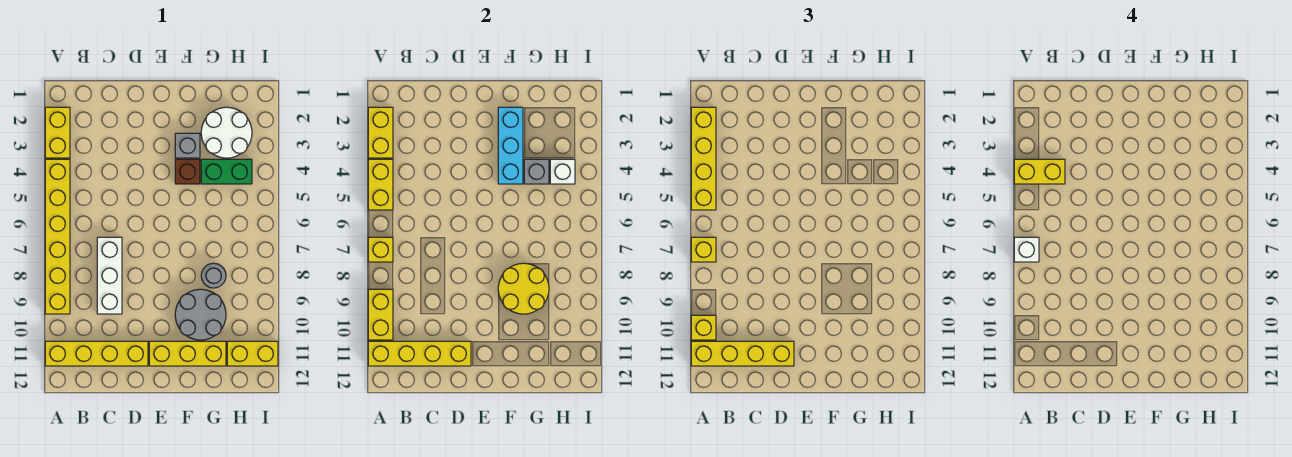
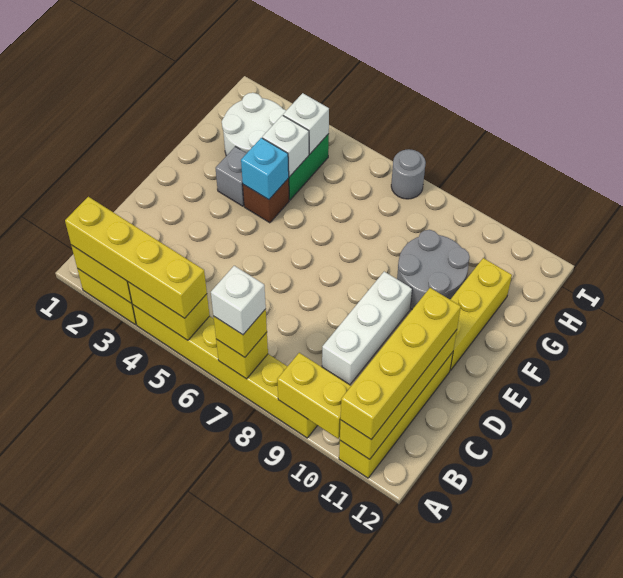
yellow 1x2 brick [1014,159,1065,184] -> none
yellow 1x1 brick [691,315,716,340] -> none
white 1x3 brick [97,237,122,314] -> white 1x3 brick turned to [322,272,412,385]
cyan 1x3 brick [498,107,523,184] -> cyan 1x1 brick [241,138,289,200]
yellow 2x2 round brick [498,263,549,314] -> none
grey 1x1 brick [524,159,549,184] -> white 1x1 brick [262,115,309,177]
grey 1x1 round brick [201,263,226,288] -> grey 1x1 round brick moved to [391,149,426,199]
yellow 1x2 brick [227,341,278,366] -> none

